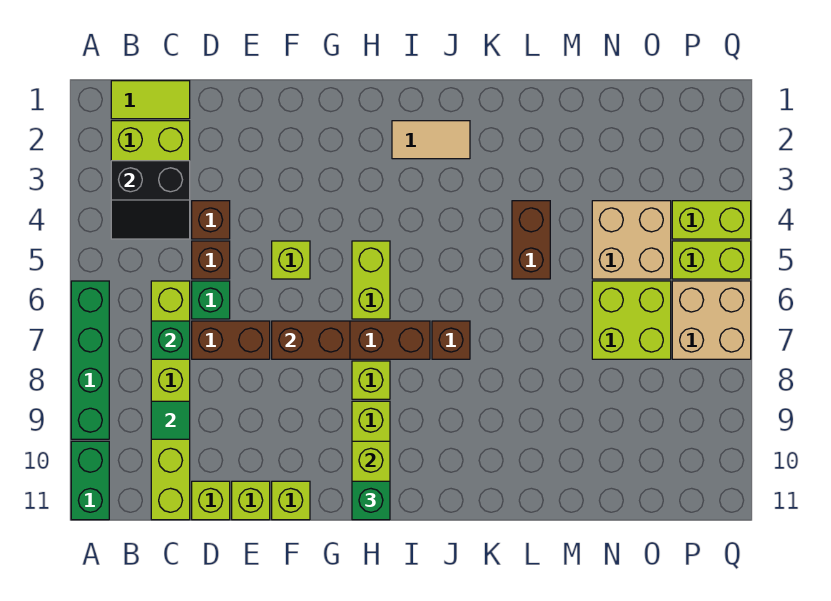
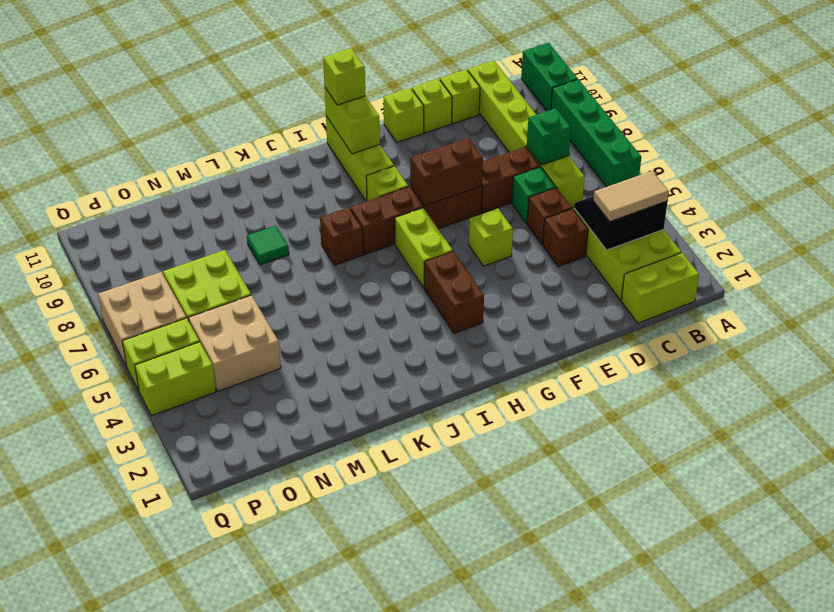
lime 1x2 tile [111,81,190,119] -> lime 1x2 brick [621,253,699,323]
green 1x1 tile [151,401,190,439] -> green 1x1 tile moved to [247,226,289,265]
green 1x1 brick [352,481,390,520] -> lime 1x1 brick [323,48,365,105]
tan 1x2 tile [392,121,470,159] -> tan 1x2 tile moved to [593,171,669,222]
brown 1x2 brick [512,201,550,279] -> brown 1x2 brick moved to [424,251,484,333]

